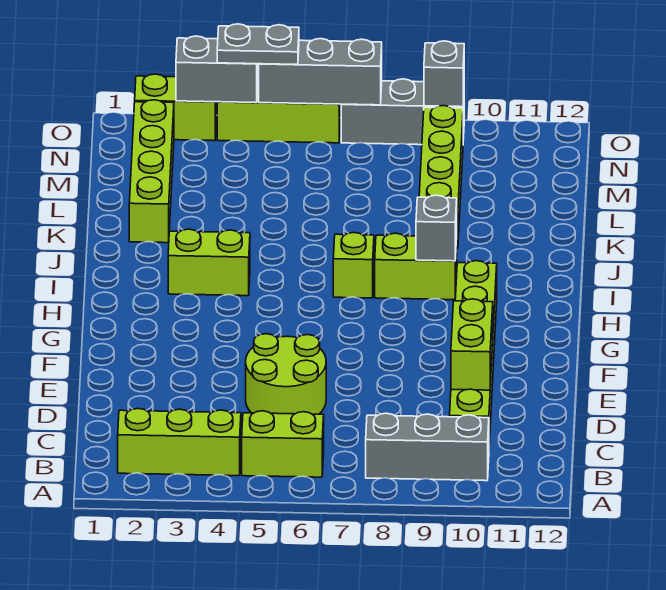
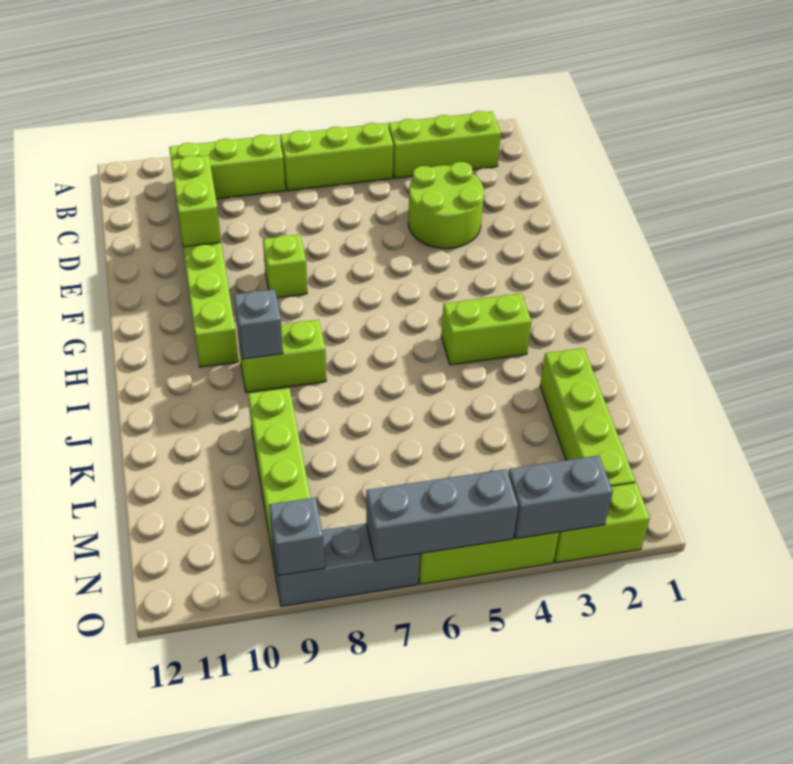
lime 1x2 brick [242,411,324,477] -> lime 1x3 brick [280,123,393,191]
grey 1x3 brick [366,413,489,481] -> lime 1x3 brick [169,135,285,199]
lime 2x2 round brick [246,334,326,414] -> lime 2x2 round brick moved to [408,162,484,249]
lime 1x1 brick [333,233,374,298] -> lime 1x1 brick moved to [263,235,307,298]
grey 1x2 plate [217,24,299,65] -> none

